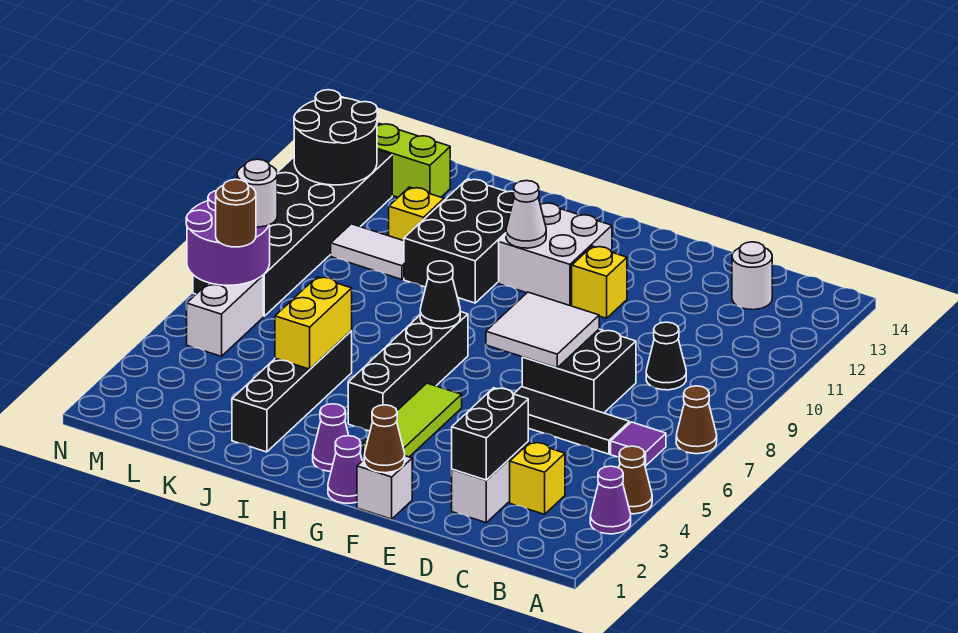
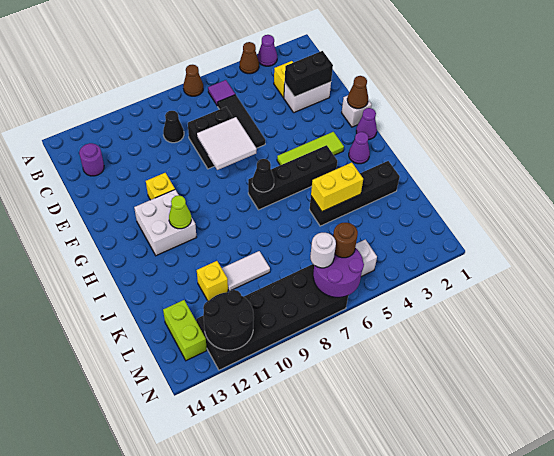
white 1x1 round brick [732,242,772,310] -> purple 1x1 round brick [79,143,104,176]
white 1x1 cone [506,181,546,248] -> lime 1x1 cone [169,195,191,229]
black 2x3 brick [404,179,514,303] -> none
white 1x2 tile [331,224,404,279] -> white 1x2 tile turned to [222,251,270,291]

